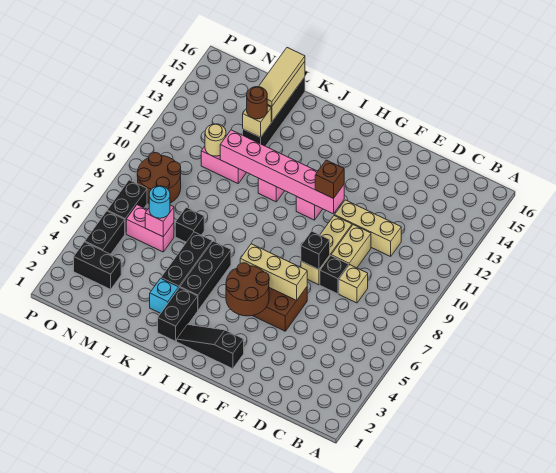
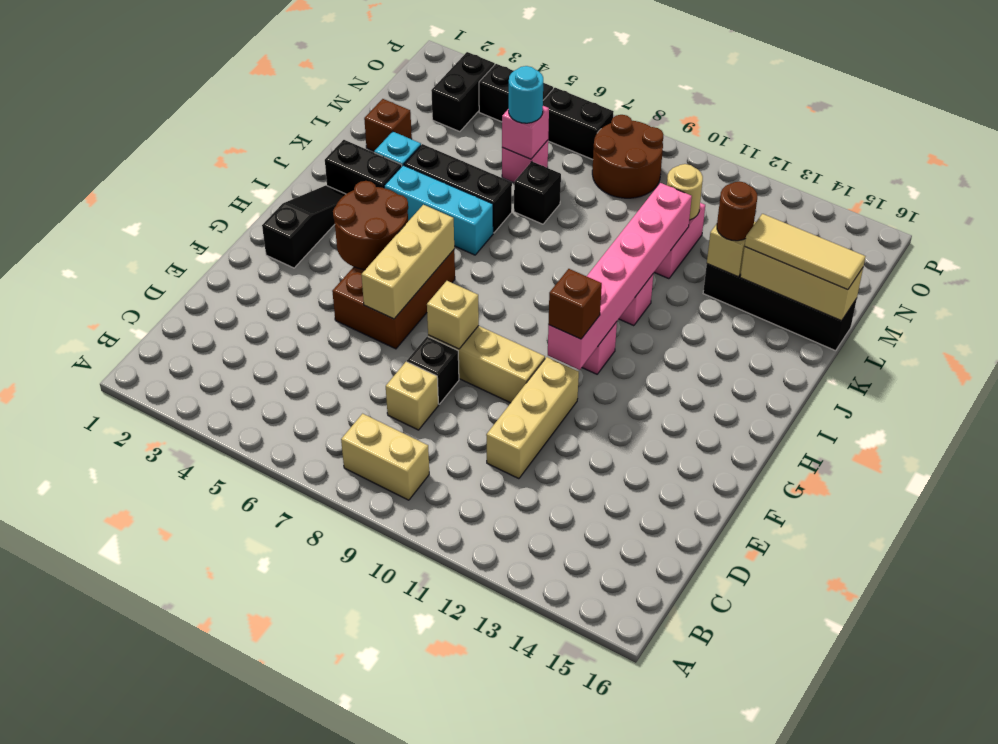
tan 1x2 brick [331,225,371,268] -> tan 1x2 brick moved to [341,414,429,500]
black 1x1 brick [301,231,330,269] -> tan 1x1 brick [427,281,479,349]
black 1x3 brick [180,241,231,310] -> cyan 1x3 brick [384,165,493,255]
none -> brown 1x1 brick [364,99,412,151]
pink 1x2 brick [126,205,174,252] -> pink 1x1 brick [502,140,548,183]

